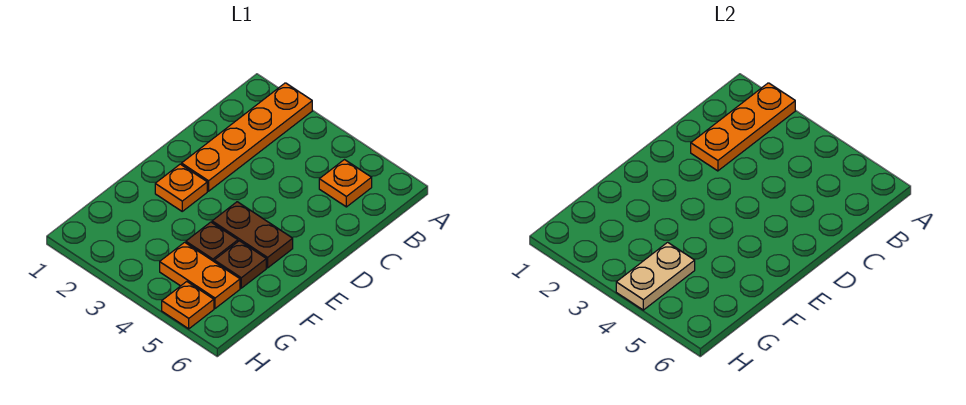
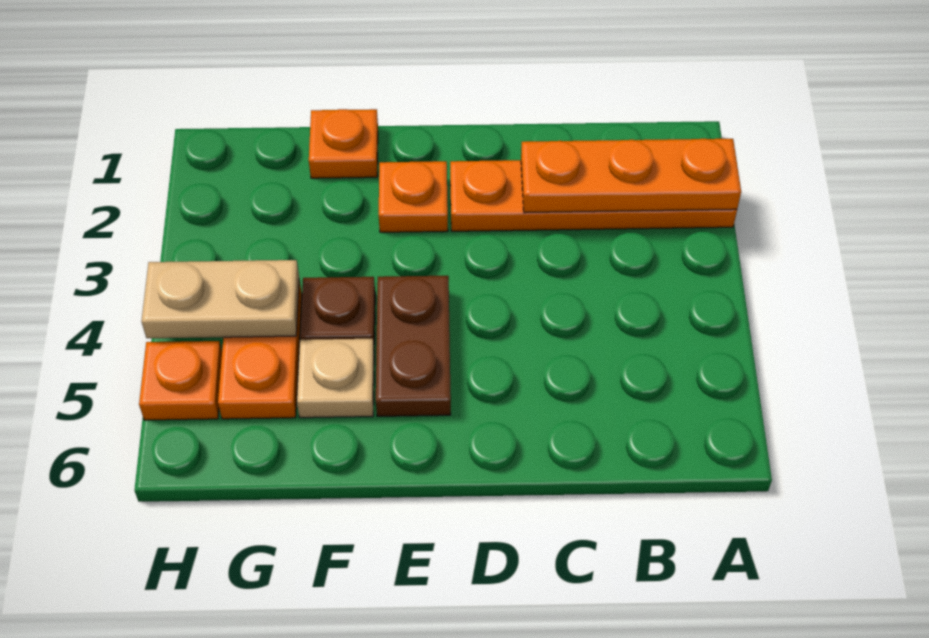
orange 1x1 plate [319,160,372,207] -> orange 1x1 plate moved to [309,109,378,178]
brown 1x1 plate [214,241,266,288] -> tan 1x1 plate [297,339,374,418]

